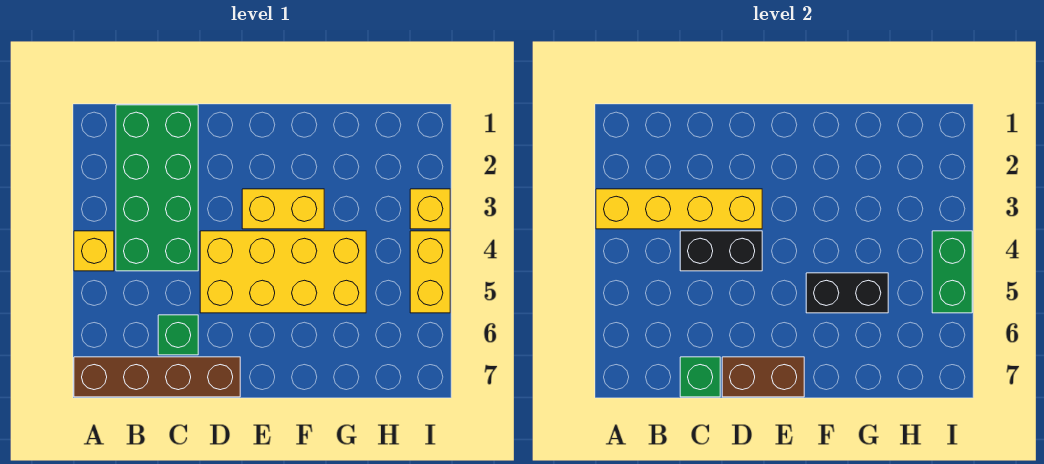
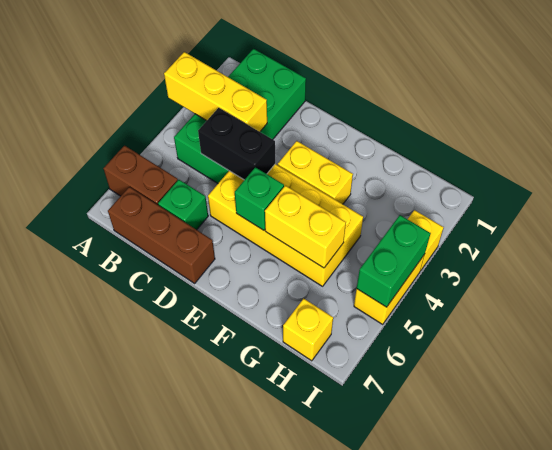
yellow 1x4 brick [596,189,762,229] -> yellow 1x3 brick [164,52,267,132]
yellow 1x1 brick [74,231,114,271] -> yellow 1x1 brick moved to [283,299,333,361]
brown 1x4 brick [74,357,240,397] -> brown 1x3 brick [108,187,215,283]
green 1x1 brick [680,357,720,397] -> green 1x1 brick moved to [235,167,284,230]
brown 1x2 brick [722,357,804,397] -> brown 1x2 brick moved to [103,146,178,205]
black 1x2 brick [806,273,888,313] -> yellow 1x2 brick [265,186,346,268]

